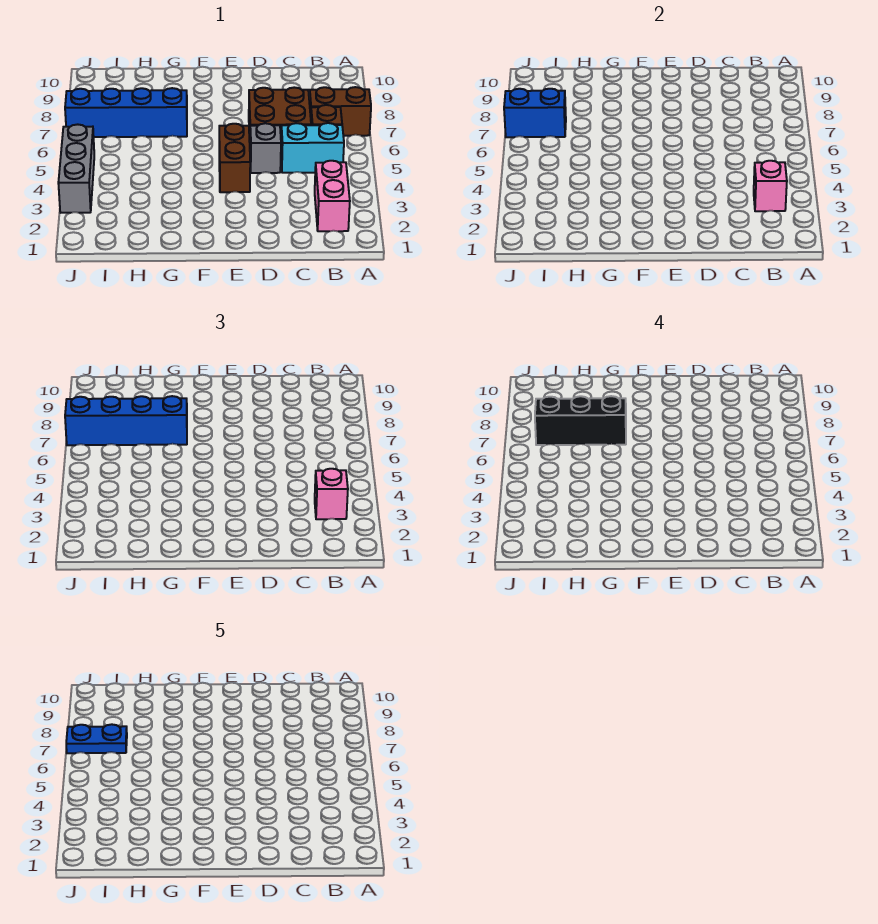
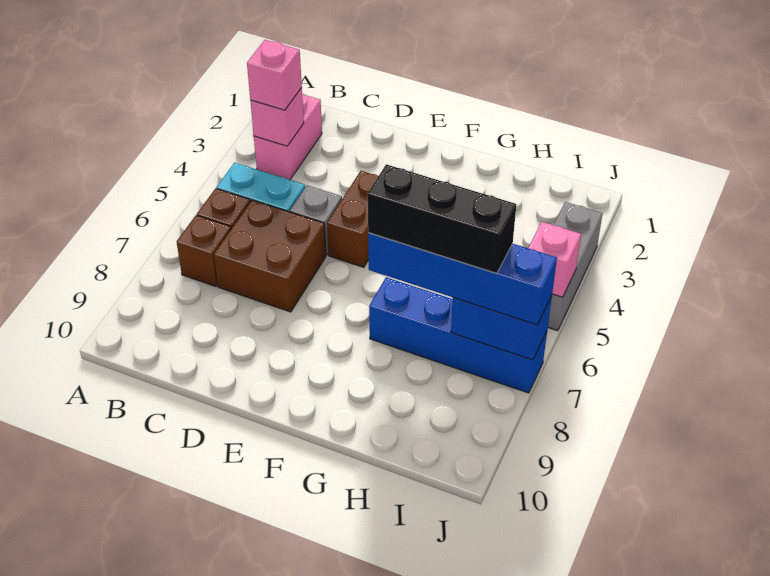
brown 1x2 brick [309,87,371,136] -> brown 1x1 brick [177,215,231,286]
blue 1x2 plate [66,724,127,753] -> none
none -> pink 1x1 brick [528,222,581,297]

